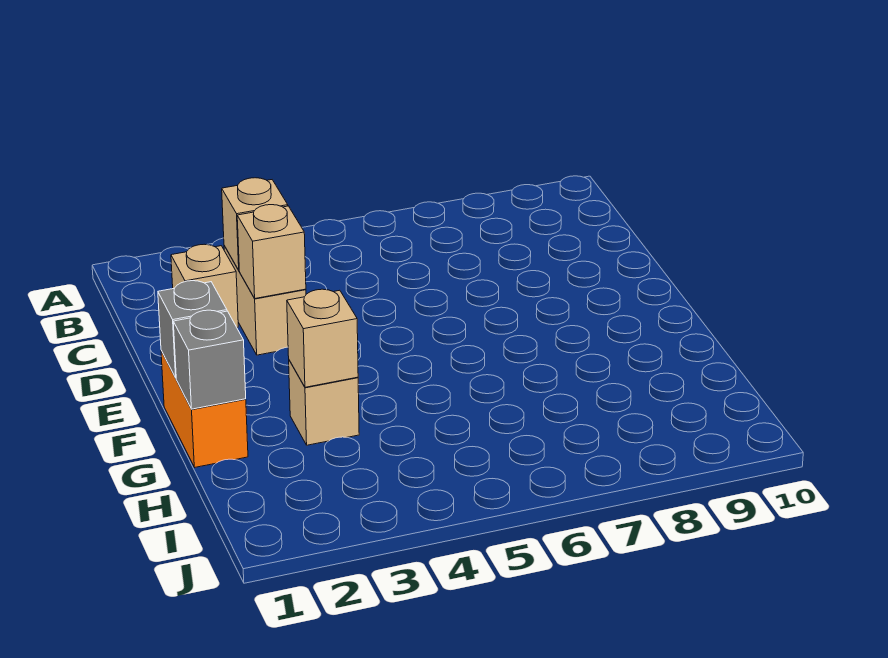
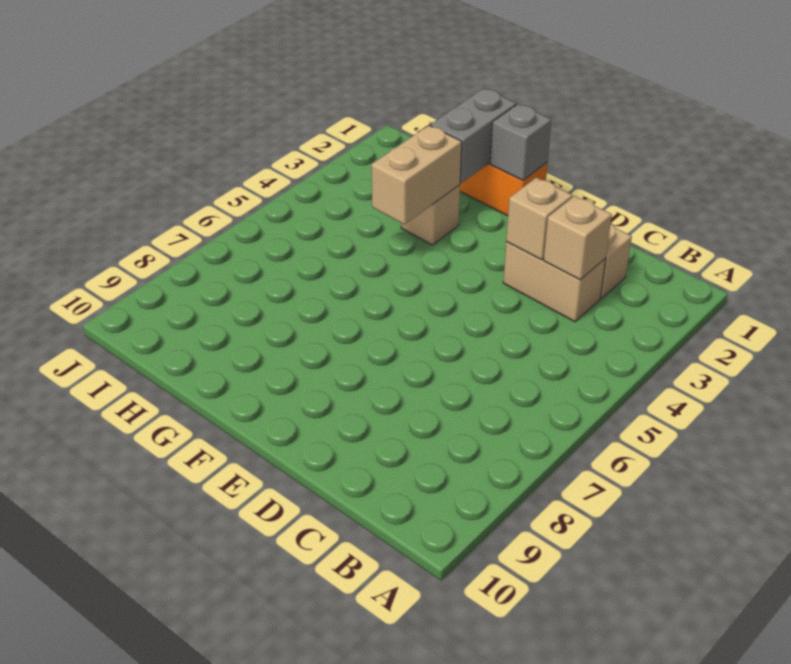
grey 1x1 brick [173,310,246,409] -> grey 1x2 brick [430,88,516,183]
tan 1x1 brick [287,289,358,387] -> tan 1x2 brick [372,126,462,225]

